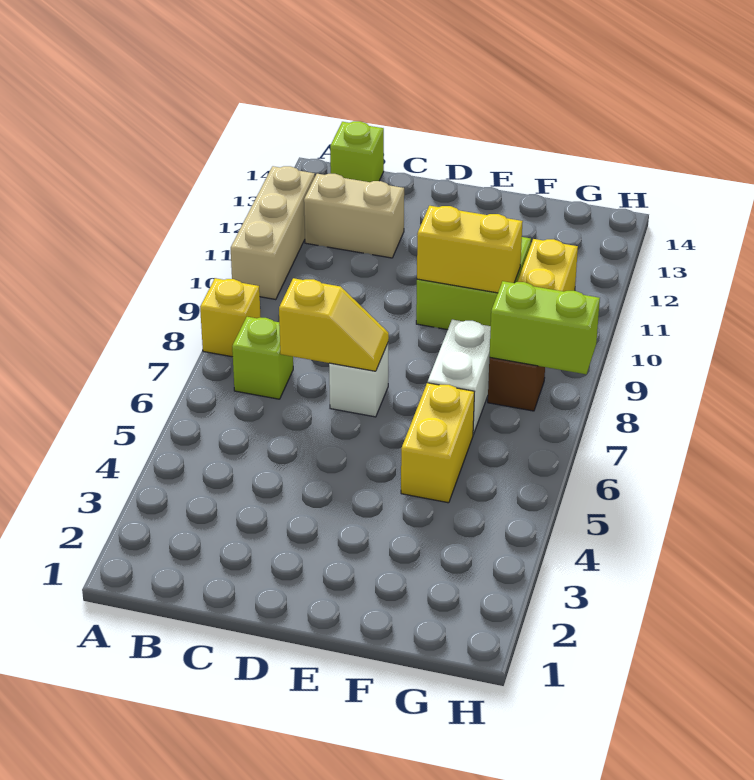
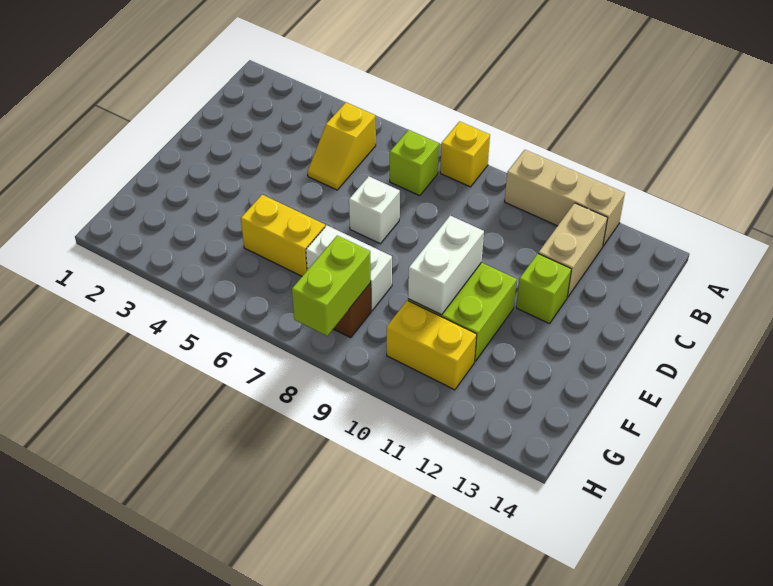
lime 1x1 brick [330,121,384,182] -> lime 1x1 brick moved to [516,254,571,324]
yellow 1x2 slope [279,278,389,371] -> yellow 1x2 slope moved to [308,103,376,190]
yellow 1x2 brick [417,206,523,293] -> white 1x2 brick [408,216,484,315]

